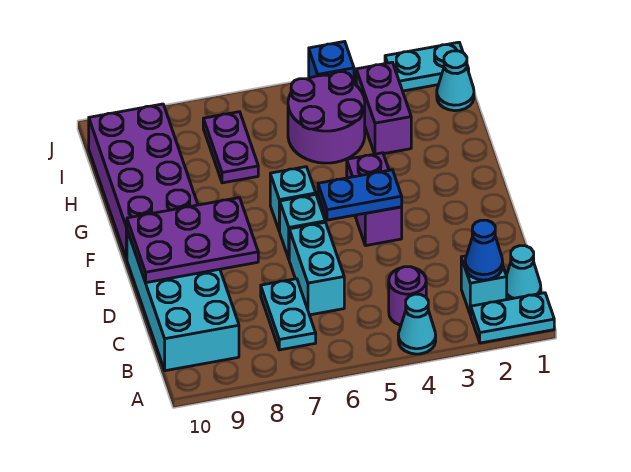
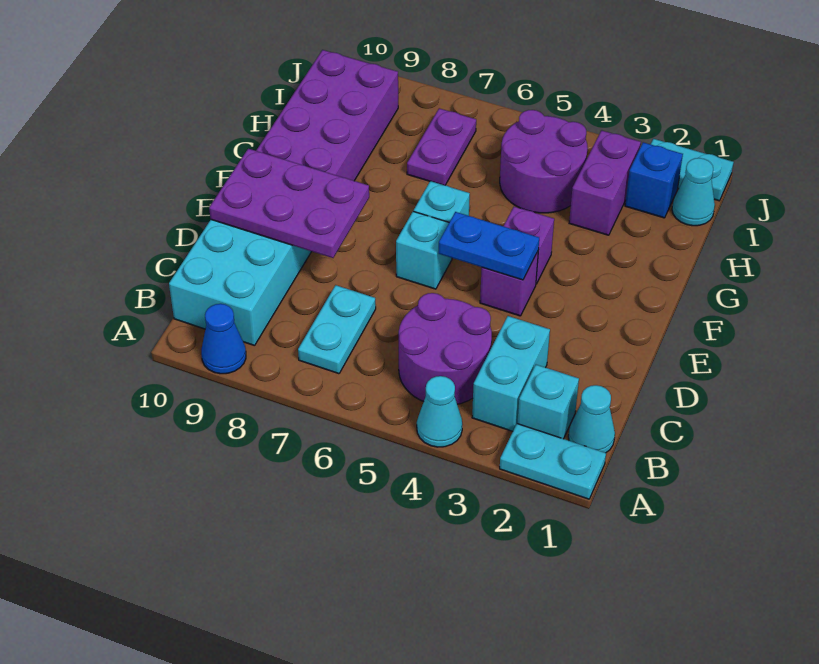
blue 1x1 cone [465,220,503,280] -> blue 1x1 cone moved to [201,304,246,374]
purple 1x1 round brick [389,267,426,325] -> purple 2x2 round brick [399,293,492,404]
cyan 1x2 brick [289,222,344,315] -> cyan 1x2 brick moved to [472,316,550,431]
blue 1x1 brick [309,41,354,83] -> blue 1x1 brick moved to [625,142,683,218]

